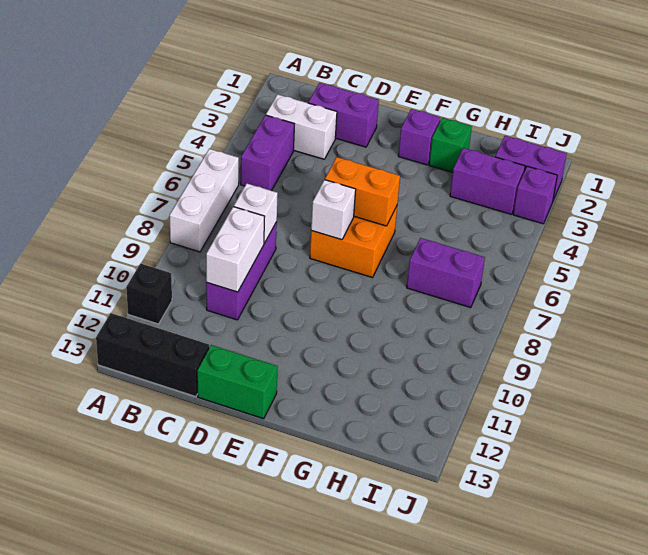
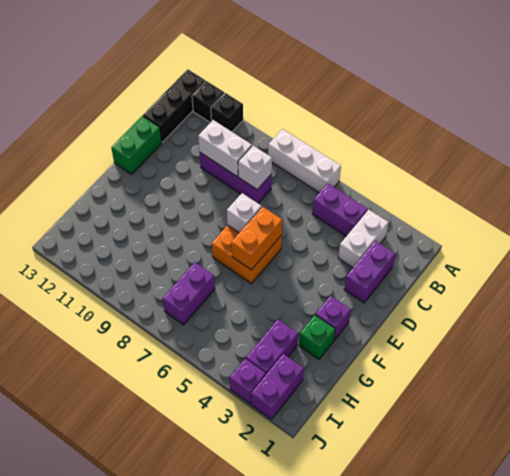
none -> black 1x1 brick [192,81,224,123]

